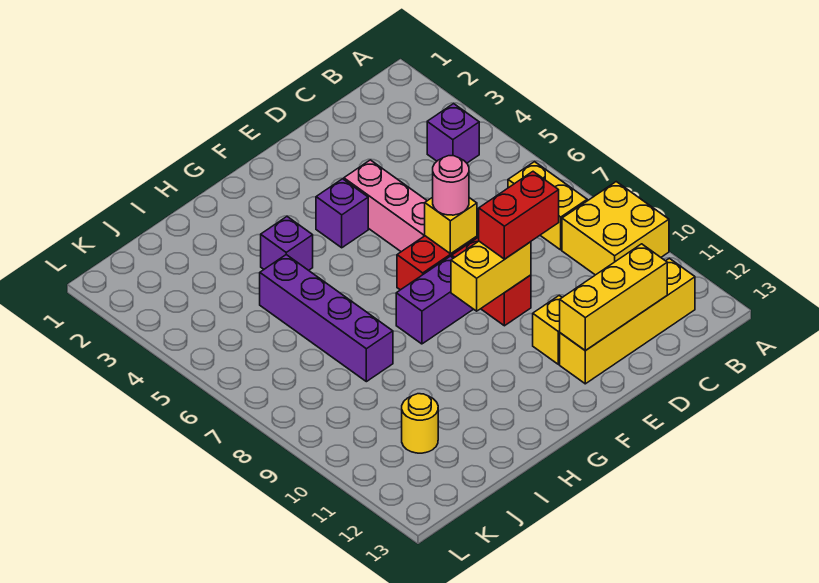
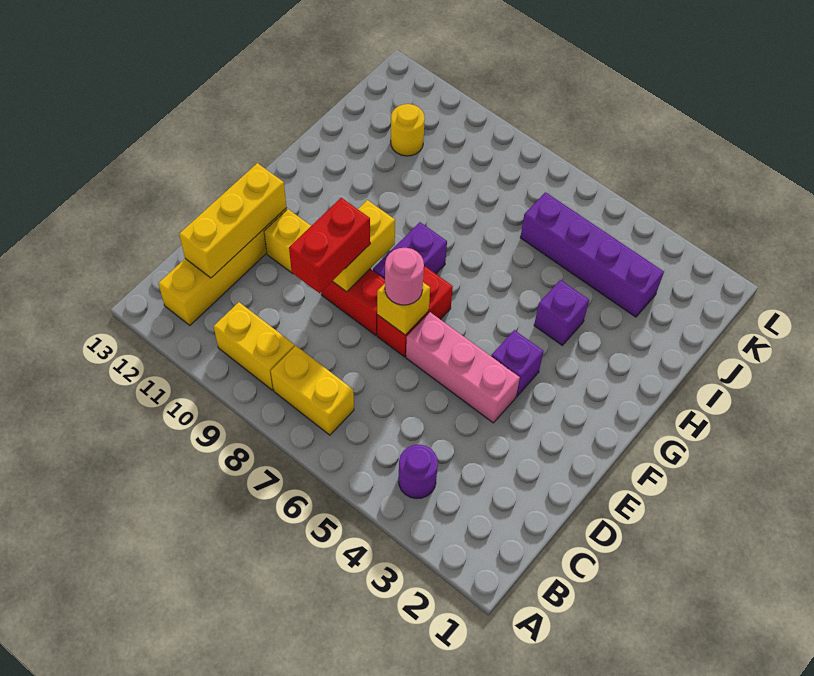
yellow 2x2 brick [562,182,669,275] -> yellow 1x2 brick [214,302,295,390]
purple 1x1 brick [427,104,479,163] -> purple 1x1 round brick [399,445,438,499]
purple 1x4 brick [260,255,393,382] -> purple 1x4 brick moved to [520,192,664,317]

